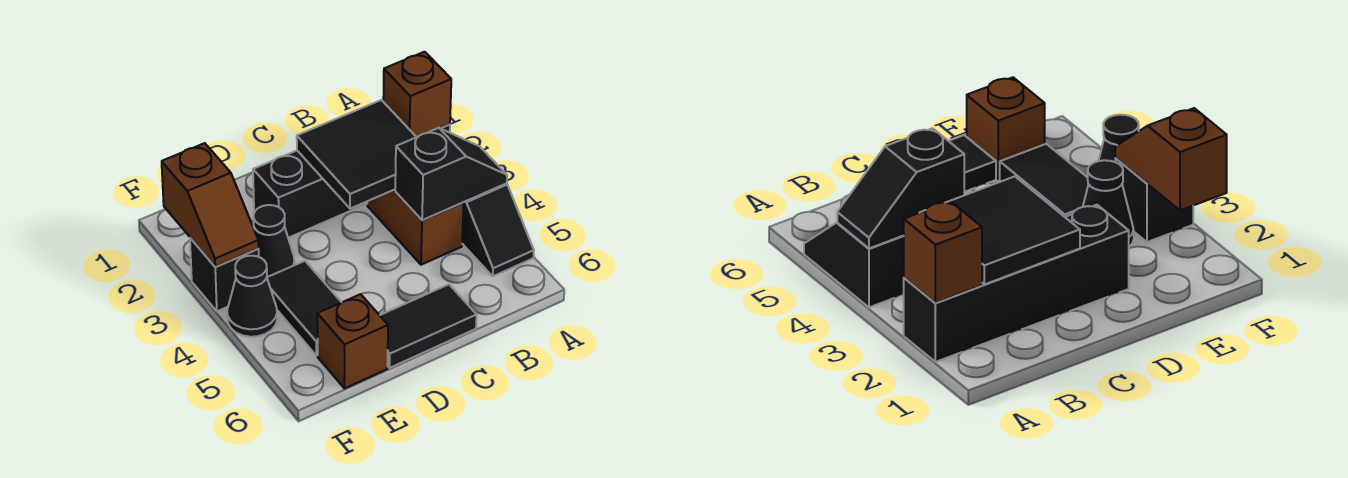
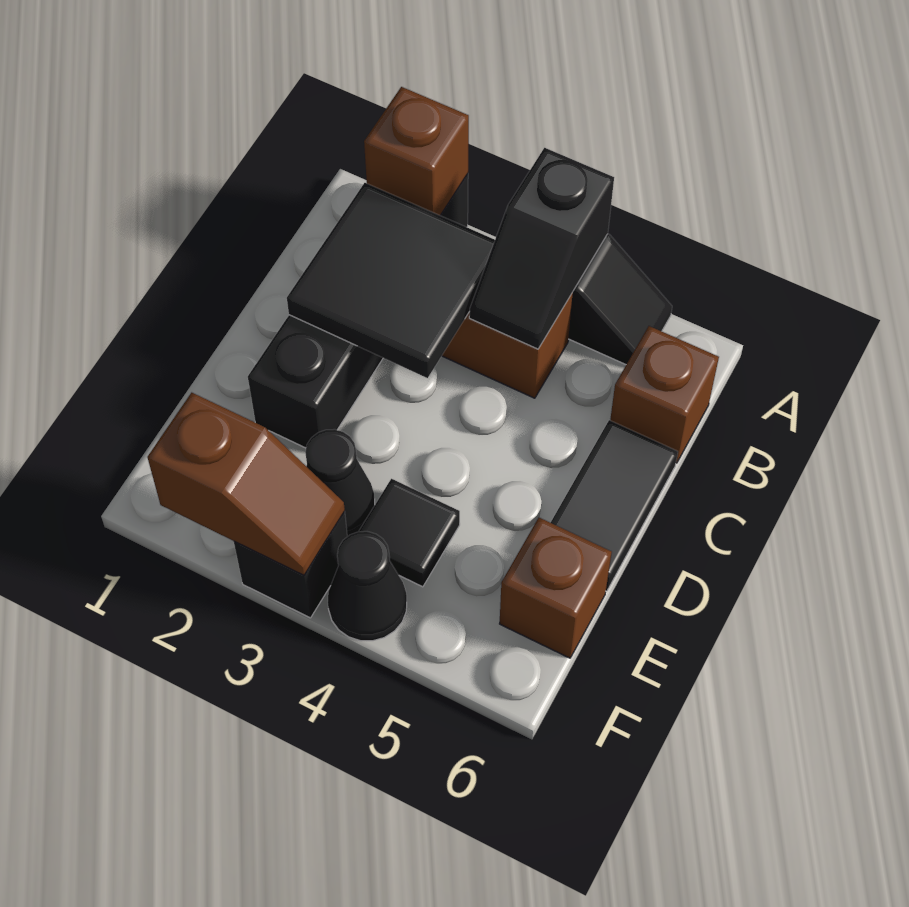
black 1x2 slope [395,128,507,220] -> black 1x2 slope turned to [469,148,614,349]
none -> brown 1x1 brick [610,326,719,463]
black 1x2 tile [267,261,342,356] -> black 1x1 tile [358,479,460,587]

